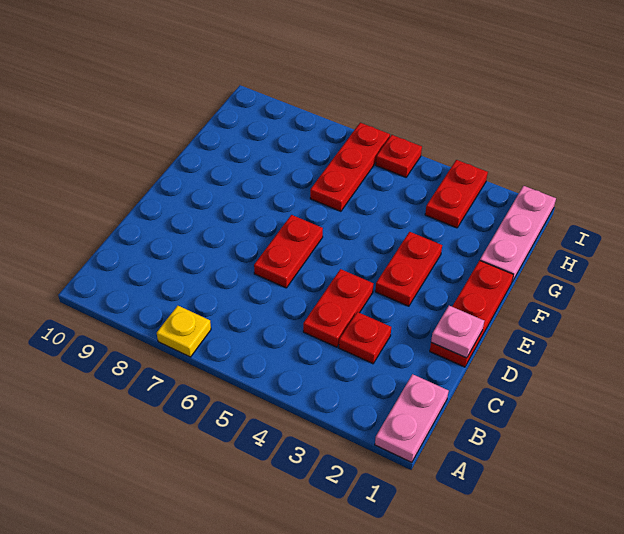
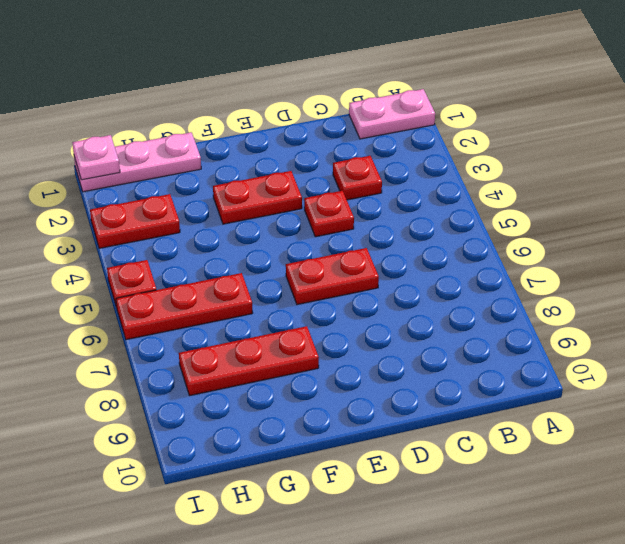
yellow 1x1 plate [157,306,211,357] -> none
red 1x2 plate [303,269,373,347] -> red 1x1 plate [304,191,354,237]
red 1x3 plate [430,261,513,367] -> red 1x3 plate moved to [179,326,319,396]
pink 1x1 plate [431,306,484,358] -> pink 1x1 plate moved to [72,135,120,180]

